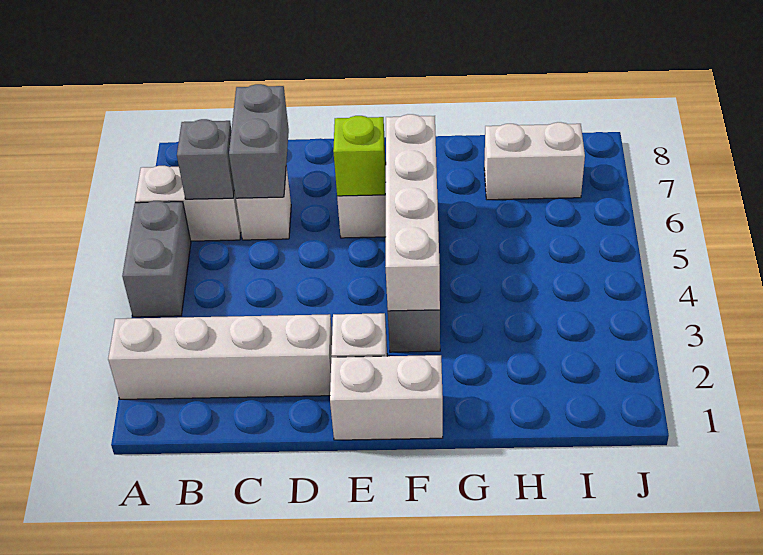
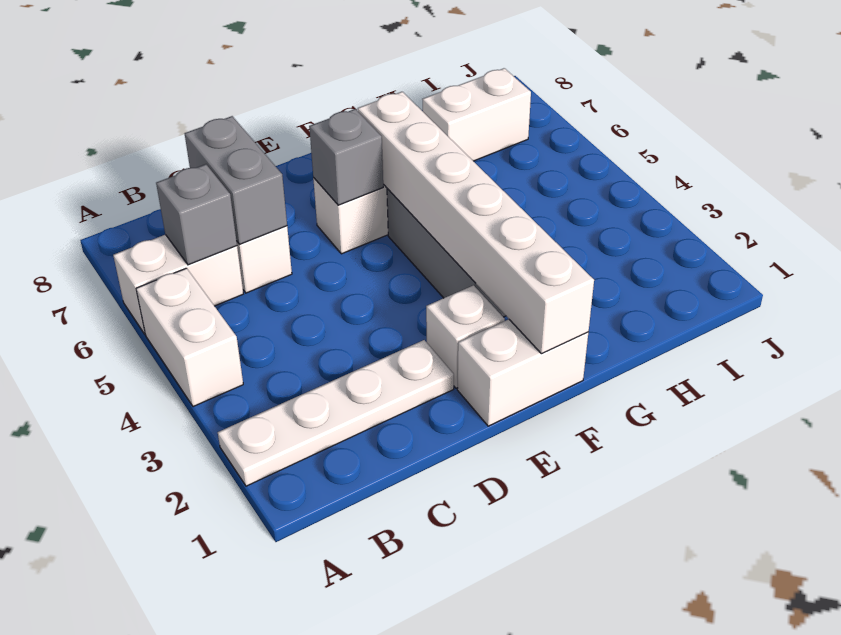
white 1x4 brick [108,314,332,399] -> white 1x4 plate [218,340,454,486]
grey 1x2 brick [122,201,191,317] -> white 1x2 brick [136,268,243,407]
lime 1x1 brick [333,116,386,196] -> grey 1x1 brick [309,109,383,205]
white 1x4 brick [385,114,440,311] -> white 1x6 brick [358,92,594,354]

